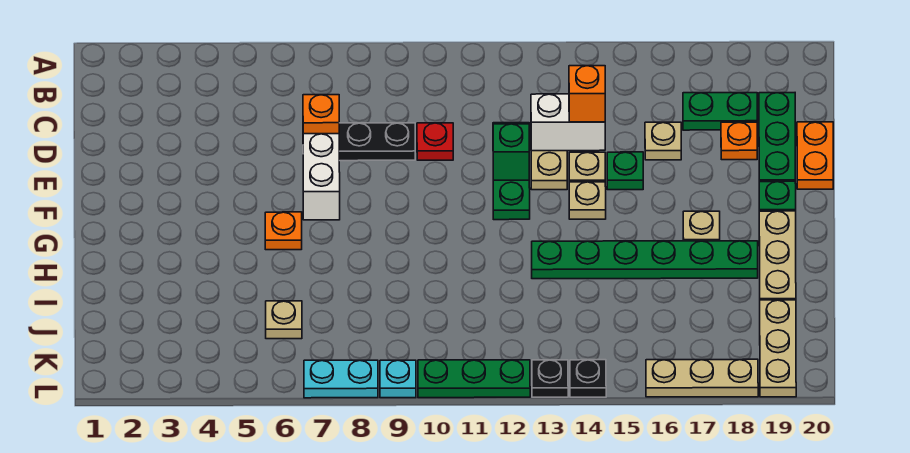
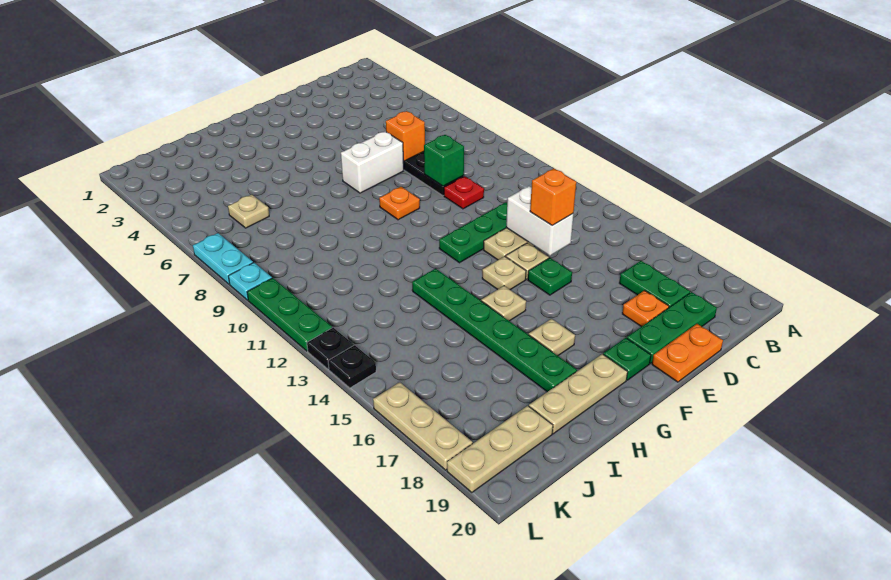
tan 1x1 plate [645,122,681,160] -> tan 1x1 plate moved to [481,286,526,321]
green 1x1 brick [493,124,529,180] -> green 1x1 brick moved to [424,135,464,186]
orange 1x1 plate [265,212,302,250] -> orange 1x1 plate moved to [379,187,420,220]

